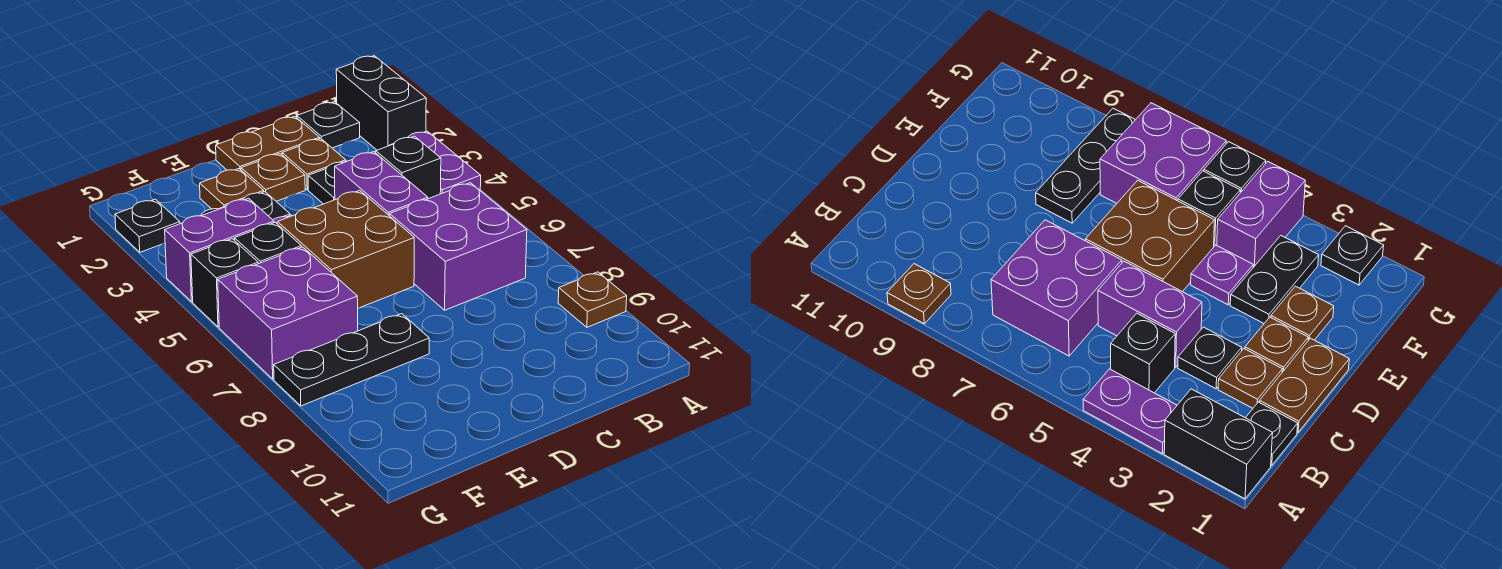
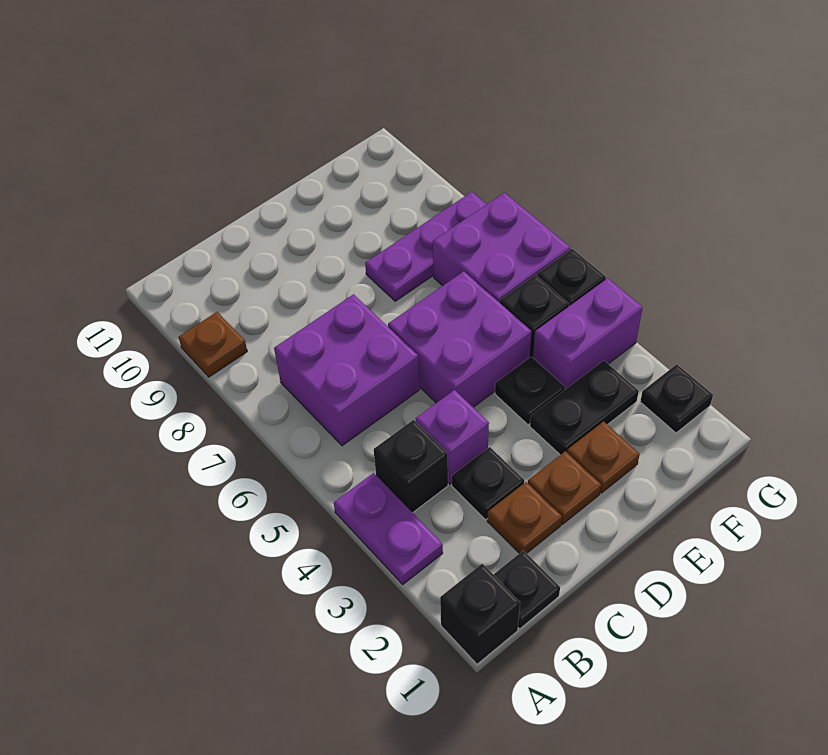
black 1x2 brick [336,56,426,150] -> black 1x1 brick [440,564,520,664]
brown 1x2 plate [216,116,320,170] -> none
purple 1x2 brick [335,152,428,216] -> purple 1x1 brick [416,390,489,484]
brown 2x2 brick [277,191,414,308] -> purple 2x2 brick [388,271,531,407]
purple 1x1 plate [1191,245,1253,305] -> black 1x1 plate [495,357,565,425]
black 1x3 plate [274,314,429,406] -> purple 1x3 plate [365,192,487,301]

